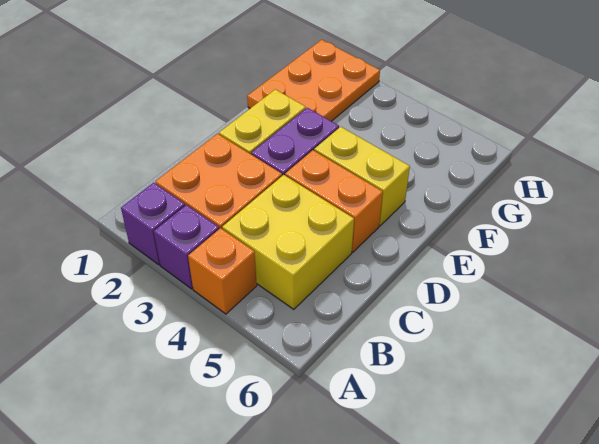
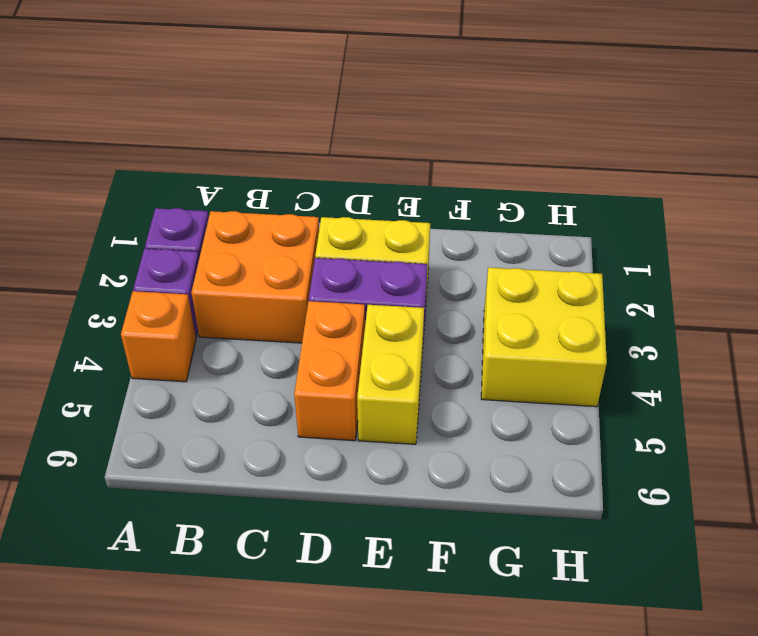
yellow 2x2 brick [222,175,354,309] -> yellow 2x2 brick moved to [481,268,607,407]
orange 2x3 plate [247,40,380,121] -> none

